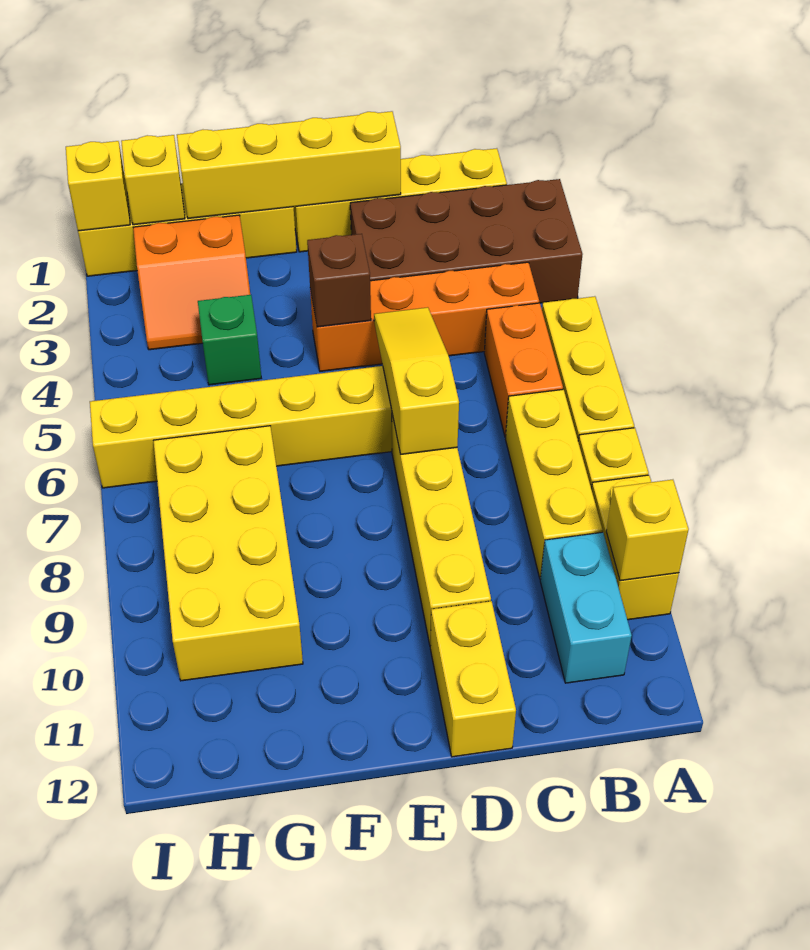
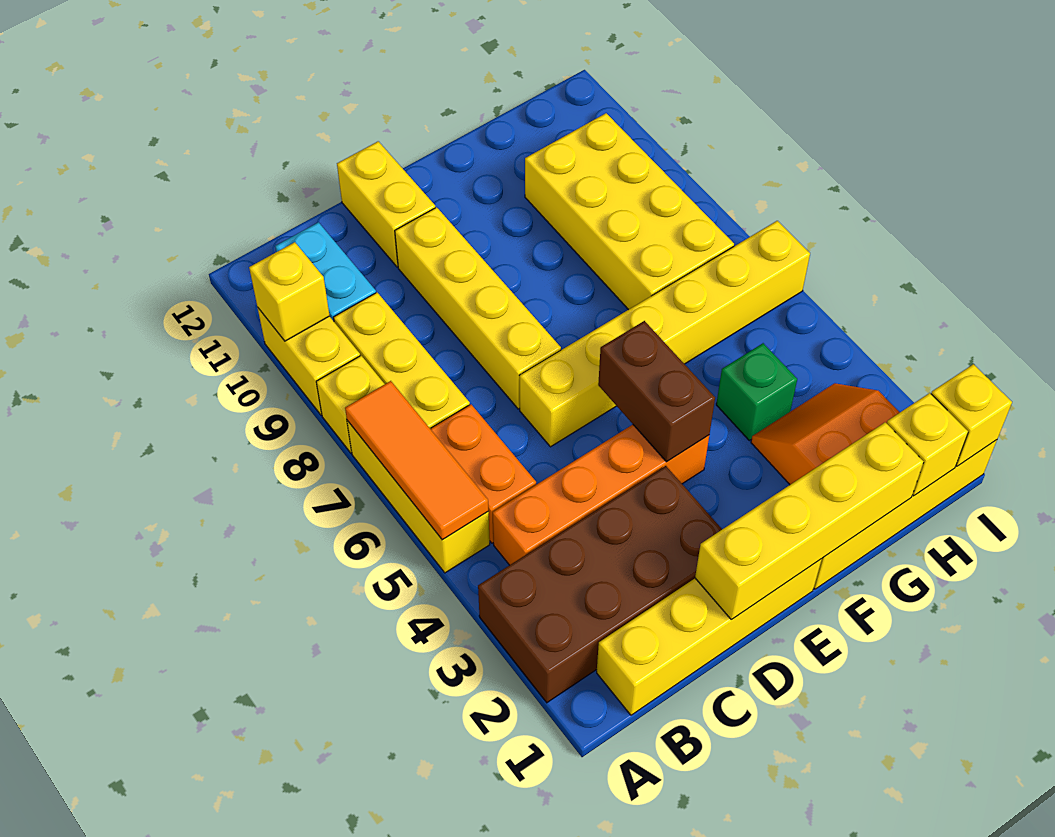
none -> orange 1x3 tile [345,381,489,540]
yellow 1x3 slope [374,307,459,454] -> none
brown 1x1 brick [307,234,371,327] -> brown 1x2 brick [598,321,715,462]

